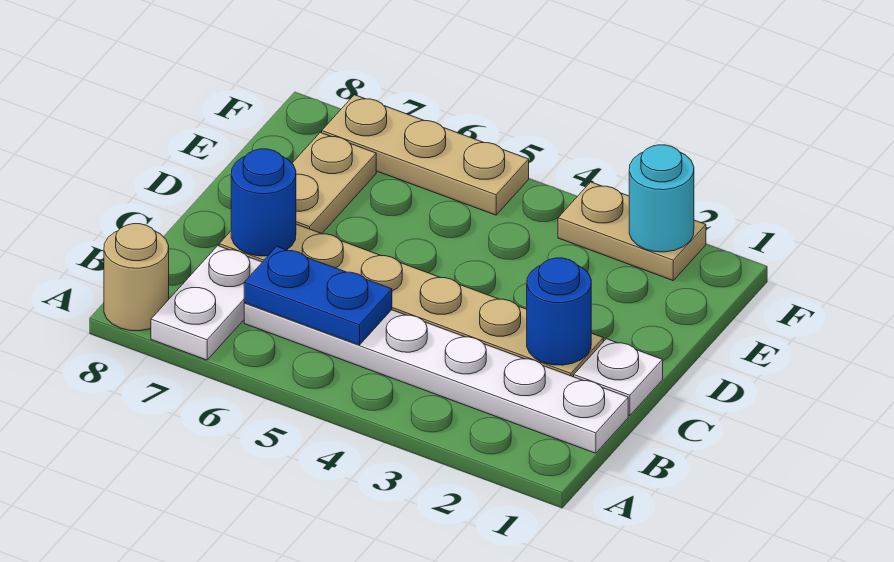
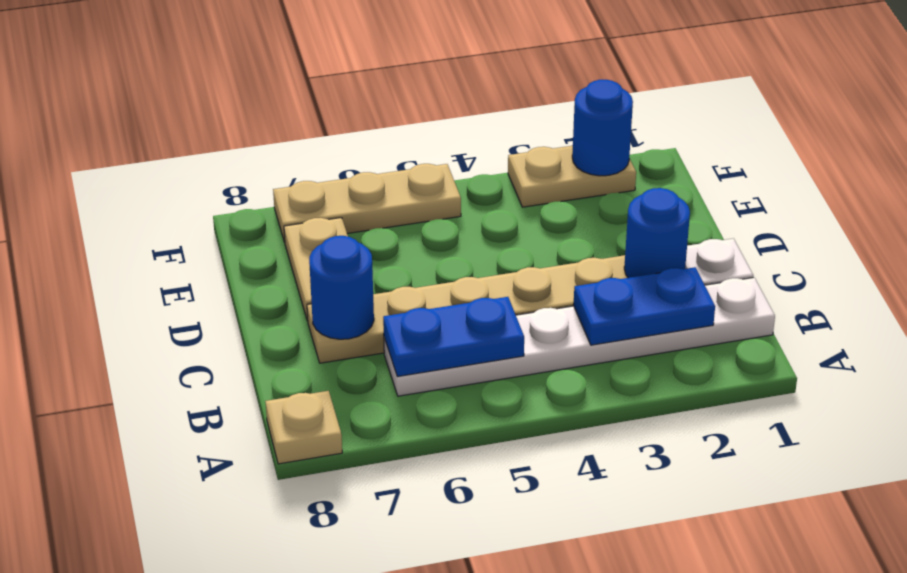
white 1x2 plate [151,246,262,360] -> none
tan 1x1 round brick [104,224,169,331] -> tan 1x1 plate [265,391,342,464]
none -> blue 1x2 plate [574,267,715,345]
cyan 1x1 round brick [629,145,694,252] -> blue 1x1 round brick [572,80,633,176]

